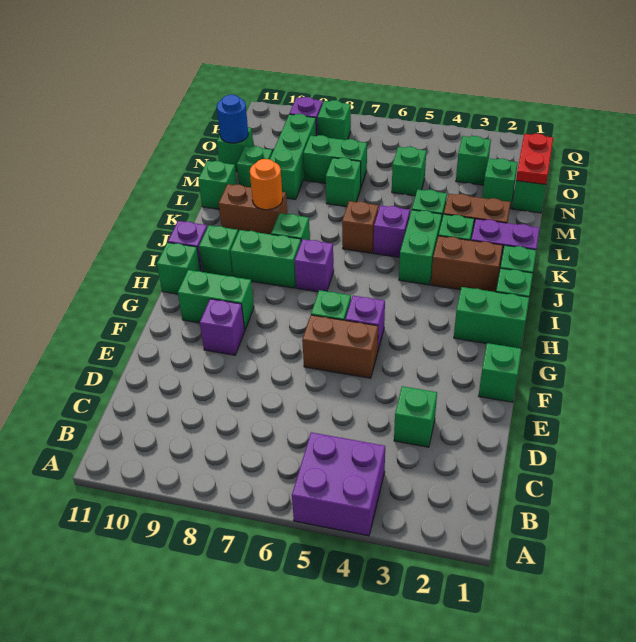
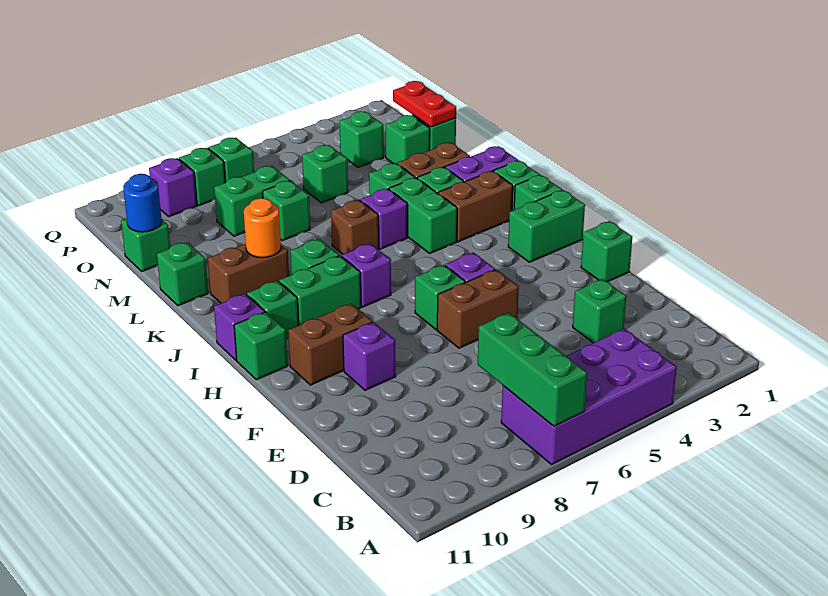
purple 2x2 brick [292,432,385,536] -> purple 2x4 brick [501,329,677,464]
green 1x2 brick [178,270,254,330] -> brown 1x2 brick [288,304,373,385]
green 1x3 brick [270,114,316,199] -> green 1x3 brick moved to [478,313,587,426]
green 1x1 brick [237,146,273,187] -> green 1x1 brick moved to [208,138,254,183]

